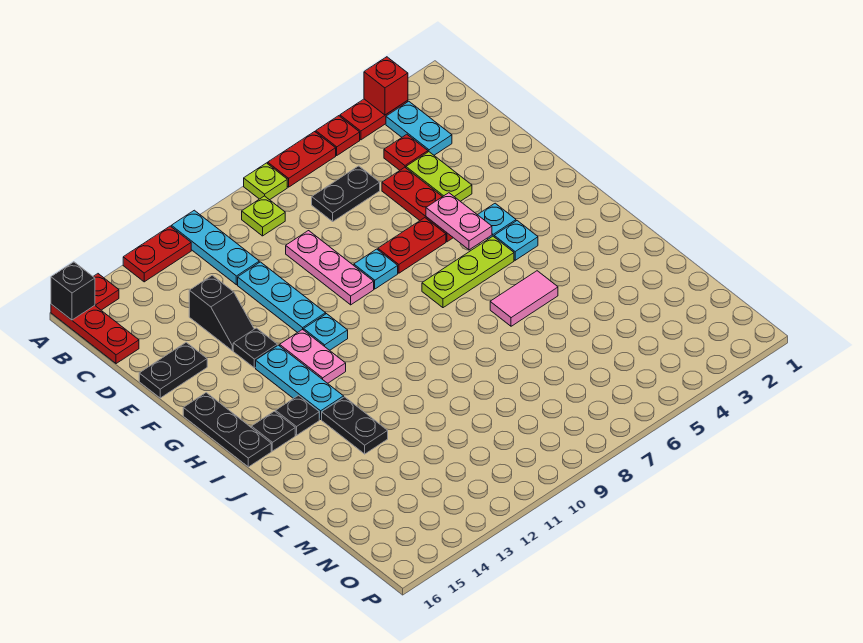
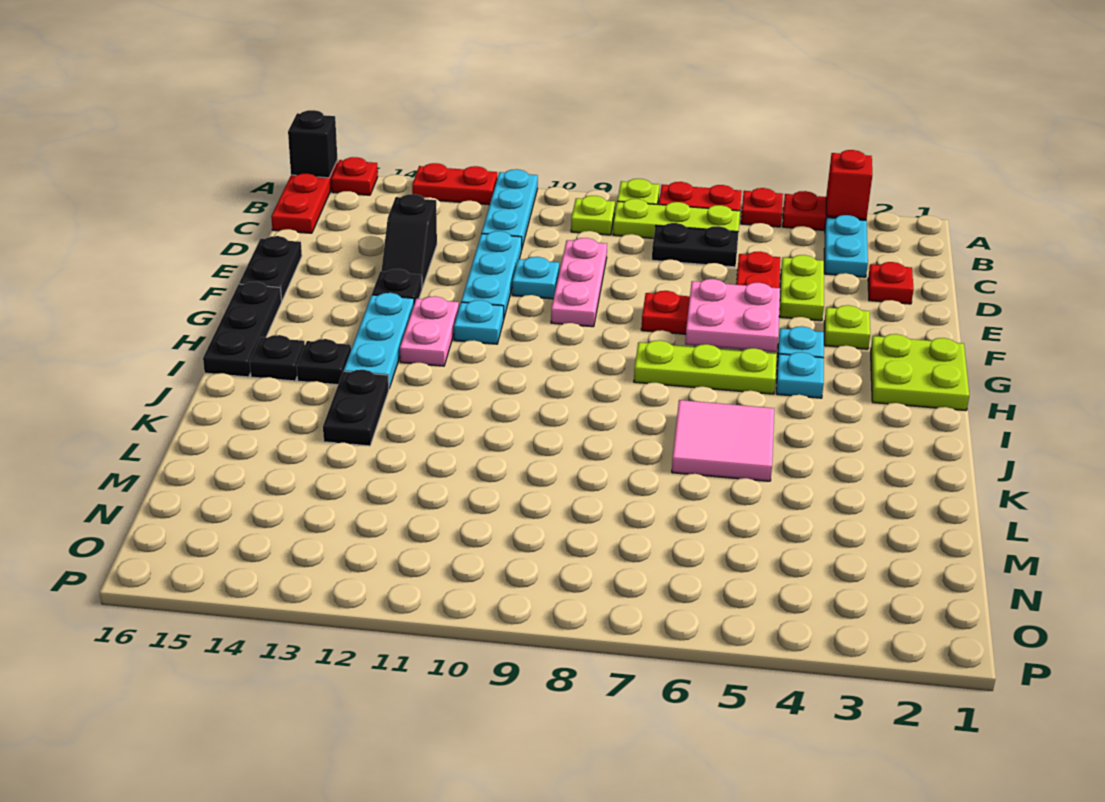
none -> lime 1x3 plate [613,199,740,239]
red 1x1 plate [384,134,428,170] -> red 1x1 plate moved to [868,262,914,304]
black 1x2 plate [139,342,207,398] -> black 1x2 plate turned to [239,236,302,300]
none -> lime 1x1 plate [824,305,870,349]
pink 1x2 plate [426,193,492,250] -> pink 2x2 plate [685,279,780,352]
cyan 1x1 plate [354,249,398,289] -> cyan 1x1 plate moved to [512,257,559,299]
none -> lime 2x2 plate [871,334,969,411]
pink 1x2 tile [490,271,558,326] -> pink 2x2 tile [672,400,774,481]

